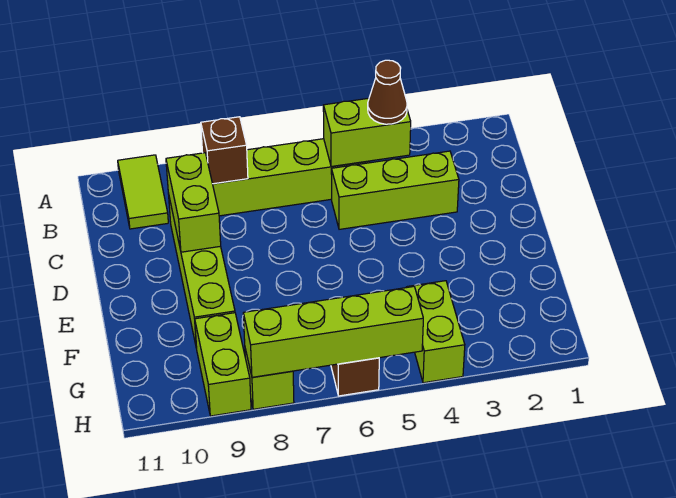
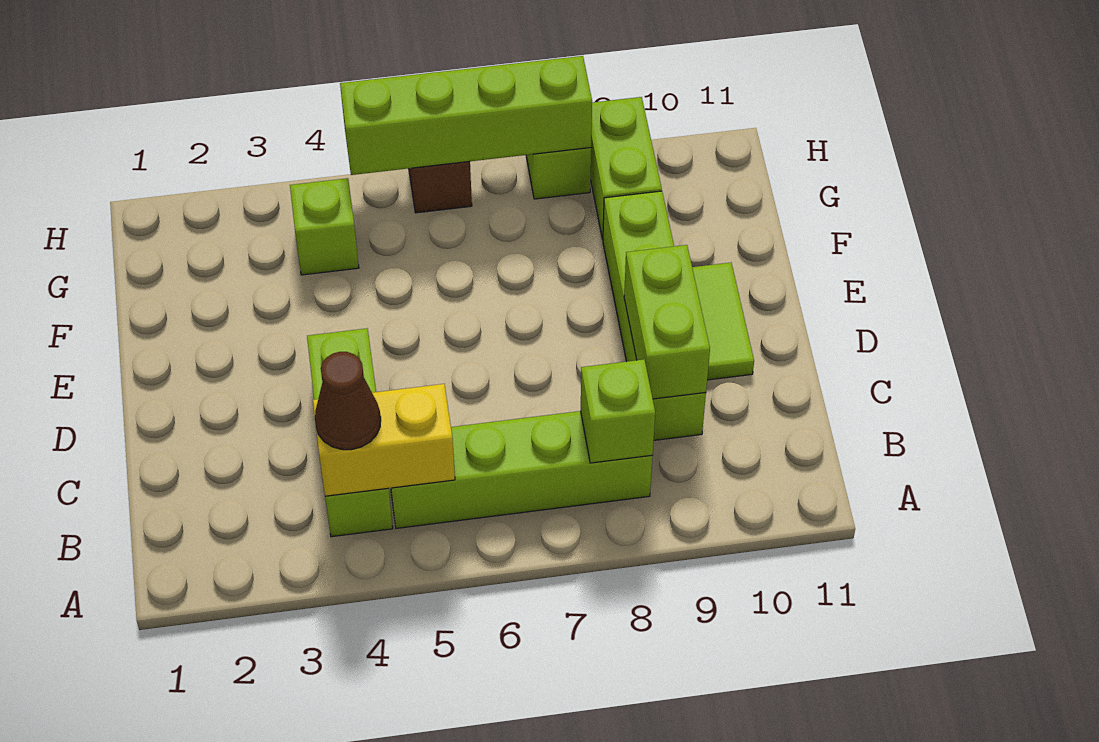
lime 1x2 tile [118,155,168,229] -> lime 1x2 tile moved to [692,263,754,380]
lime 1x2 brick [323,98,411,167] -> yellow 1x2 brick [313,384,455,496]
brown 1x1 brick [201,117,248,184] -> lime 1x1 brick [581,360,655,463]
lime 1x3 brick [331,151,459,229] -> lime 1x3 brick turned to [307,328,393,537]
lime 1x2 brick [407,281,465,383] -> lime 1x1 brick [290,178,359,275]

